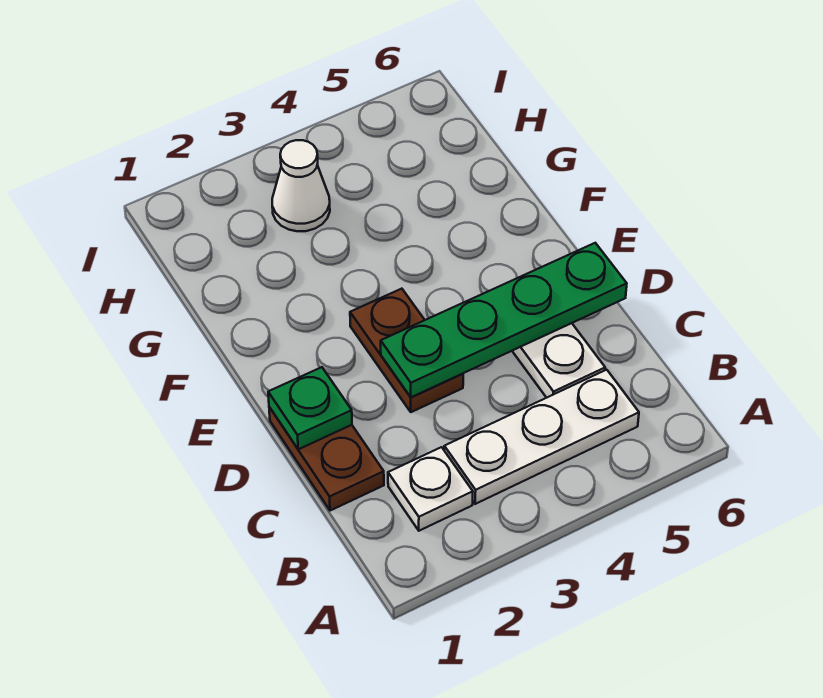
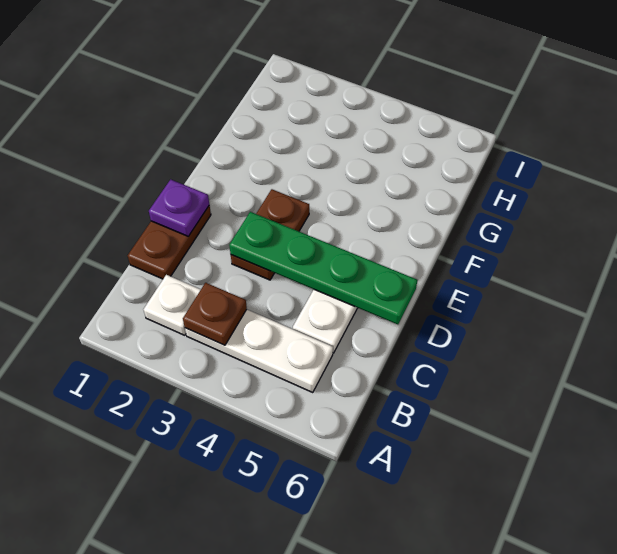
none -> brown 1x1 plate [183,283,247,345]
green 1x1 plate [268,367,352,449] -> purple 1x1 plate [149,179,209,236]
white 1x1 cone [272,140,330,231] -> none

